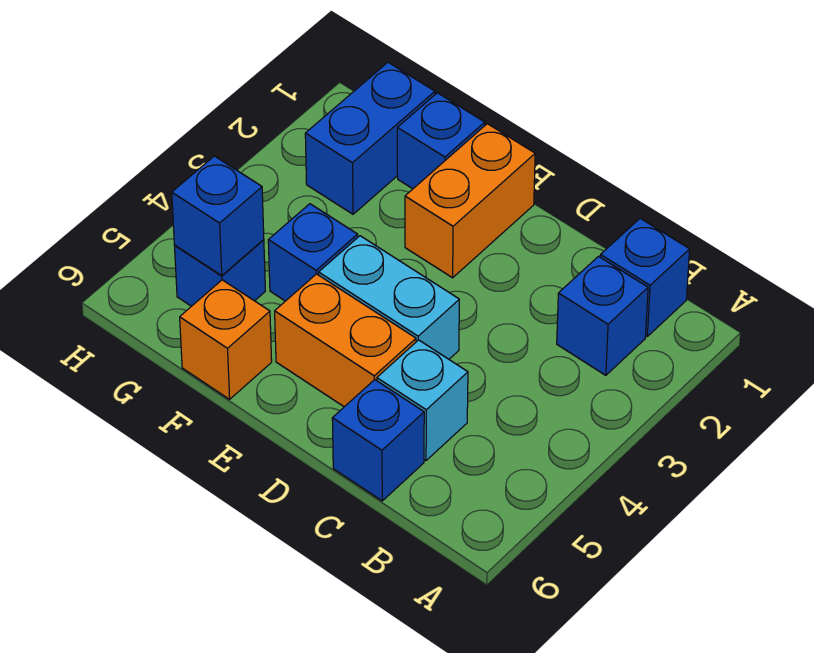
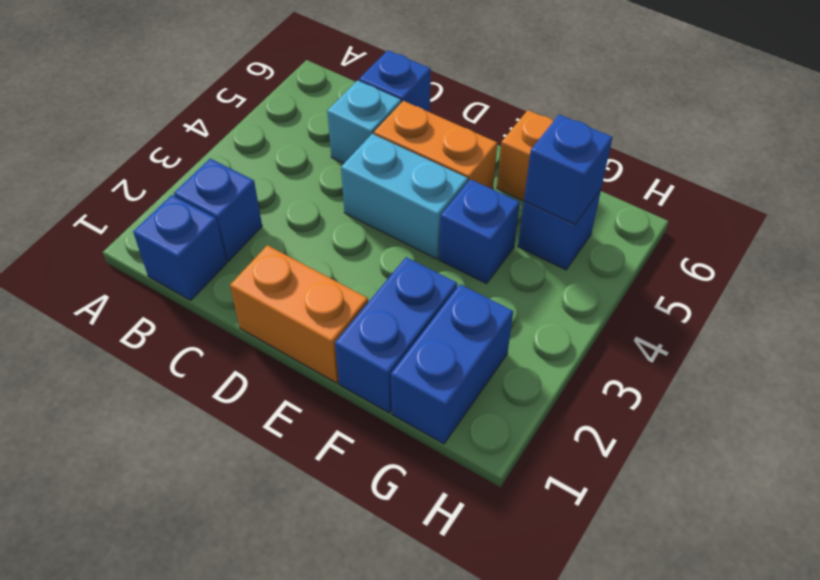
orange 1x2 brick [405,124,535,278] -> orange 1x2 brick turned to [230,245,368,383]
blue 1x1 brick [397,93,485,189] -> blue 1x2 brick [335,257,457,413]

